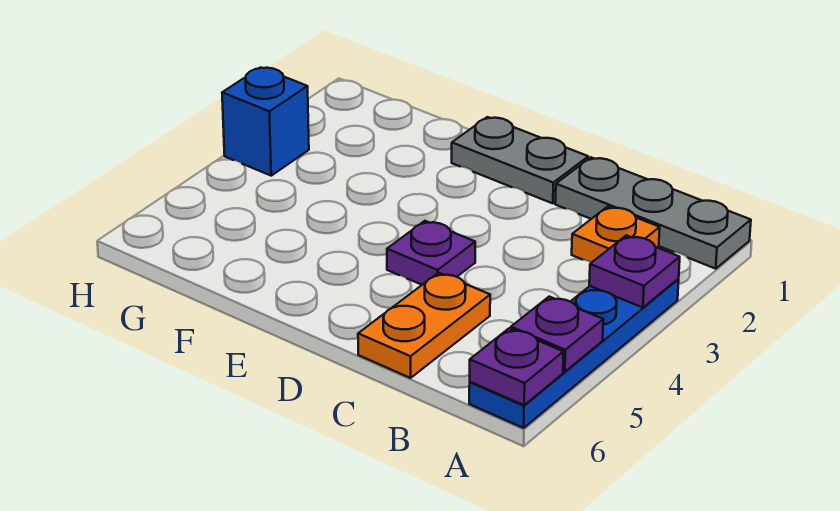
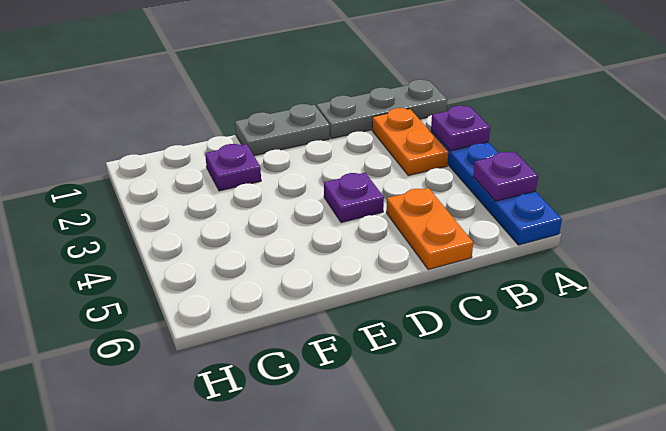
purple 1x1 plate [470,328,564,405] -> purple 1x1 plate moved to [205,144,261,191]
orange 1x1 plate [572,206,660,263] -> orange 1x2 plate [372,108,448,176]
blue 1x1 brick [222,67,309,176] -> none

